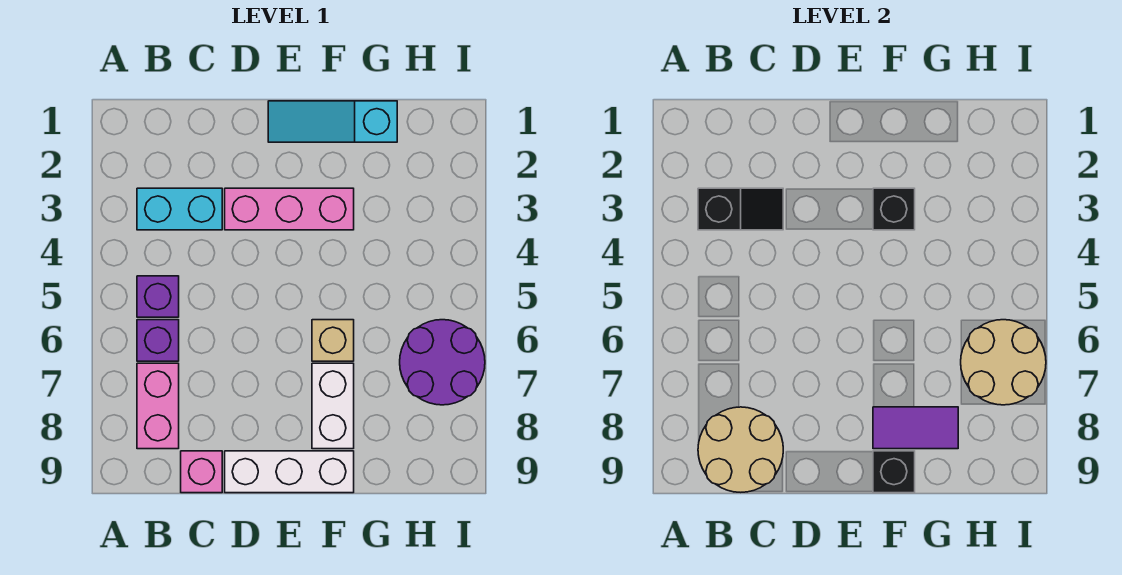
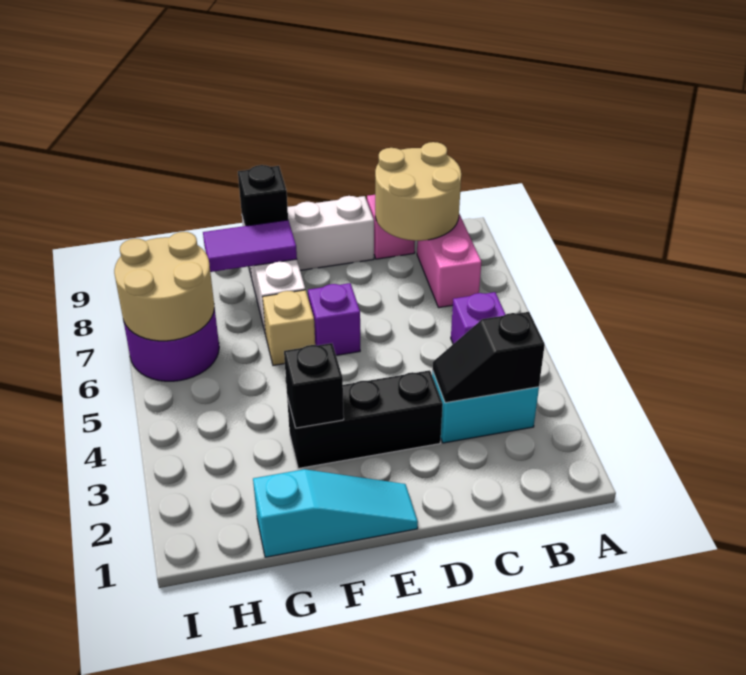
purple 1x1 brick [137,320,179,361] -> purple 1x1 brick moved to [308,283,360,355]
pink 1x3 brick [225,188,354,230] -> black 1x3 brick [287,370,443,469]

